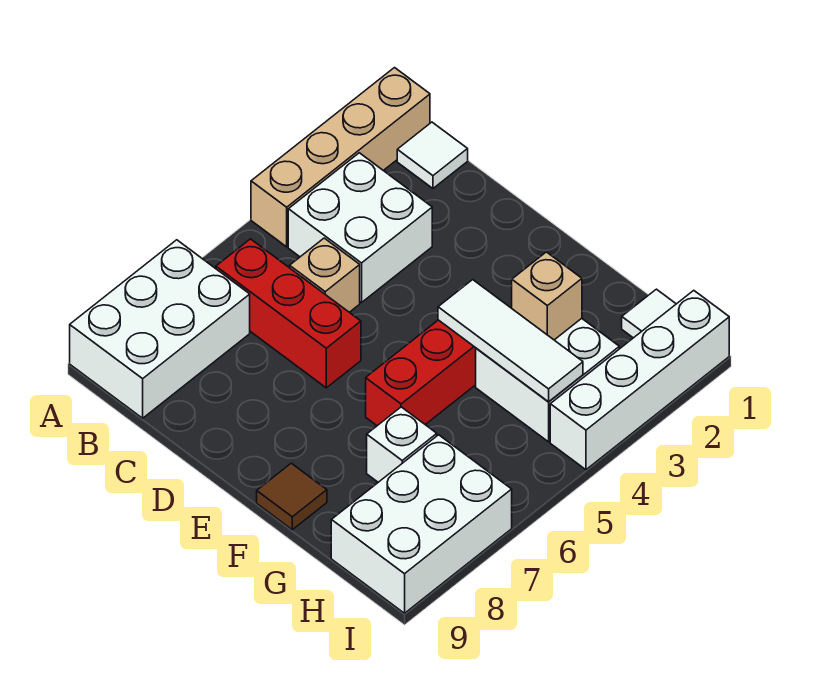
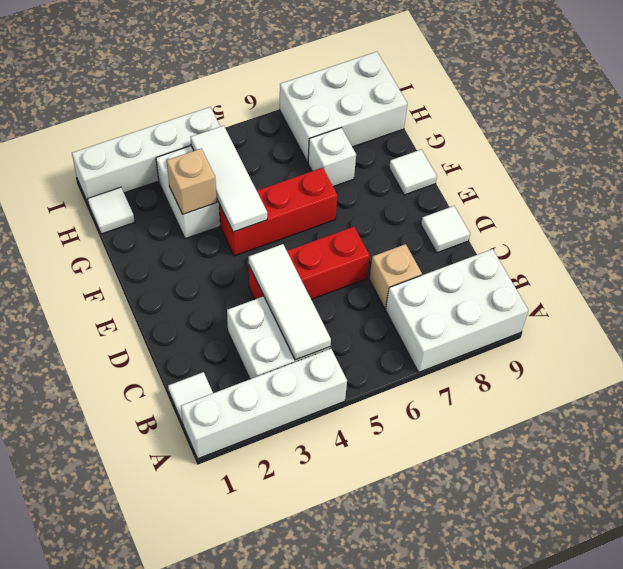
tan 1x4 brick [251,68,430,247] -> white 1x4 brick [181,349,347,459]
none -> white 1x3 tile [248,244,331,360]
red 1x3 brick [216,239,361,388] -> red 1x3 brick turned to [249,227,370,299]
tan 1x1 brick [290,238,360,312] -> tan 1x1 brick moved to [369,244,422,309]
none -> white 1x1 tile [421,206,470,253]
brown 1x1 tile [257,463,327,530] -> white 1x1 tile [389,150,437,195]

